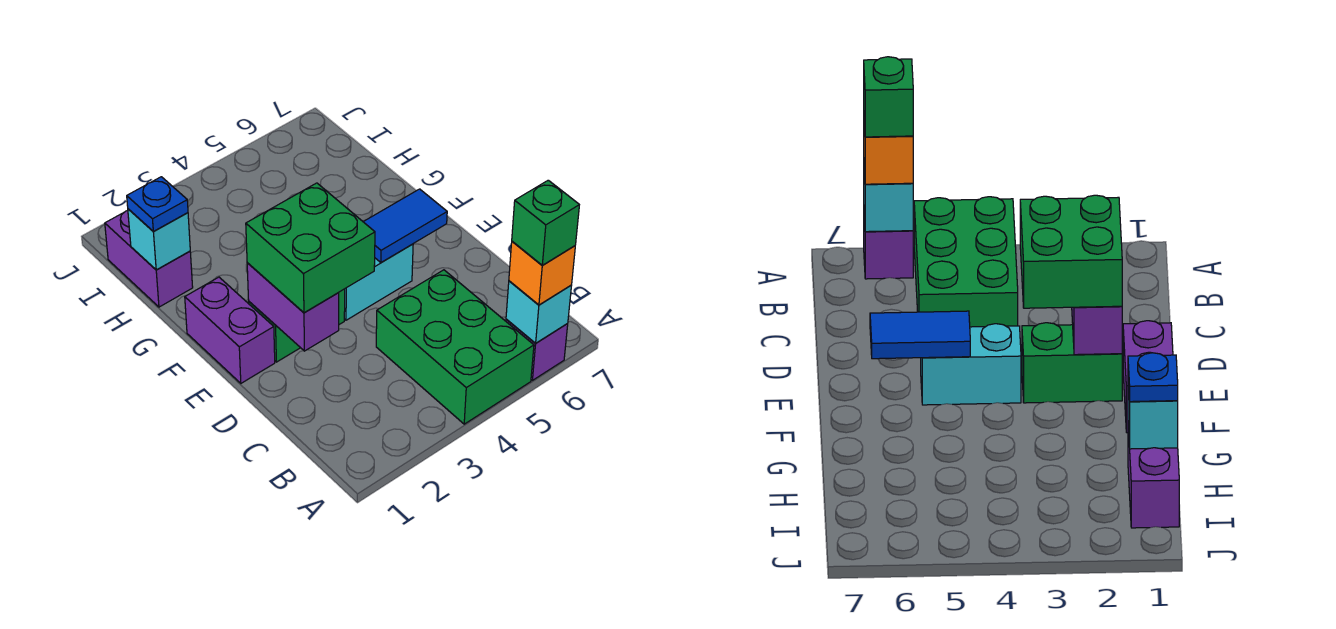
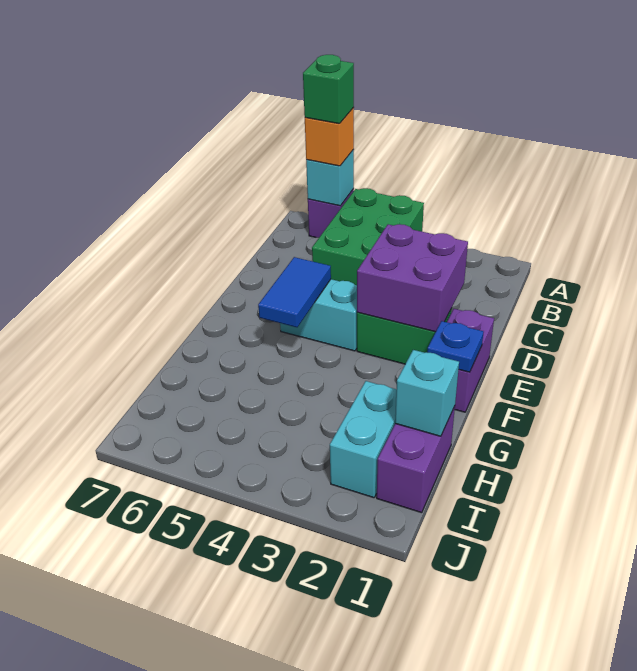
purple 1x2 brick [247,263,339,351] -> purple 2x2 brick [357,224,468,332]
green 2x2 brick [246,183,375,313] -> none
blue 1x2 tile [363,189,447,263] -> blue 1x2 tile turned to [258,257,331,327]
blue 1x1 plate [127,177,188,232] -> blue 1x1 plate moved to [427,321,484,372]
none -> cyan 1x2 brick [330,381,396,498]

